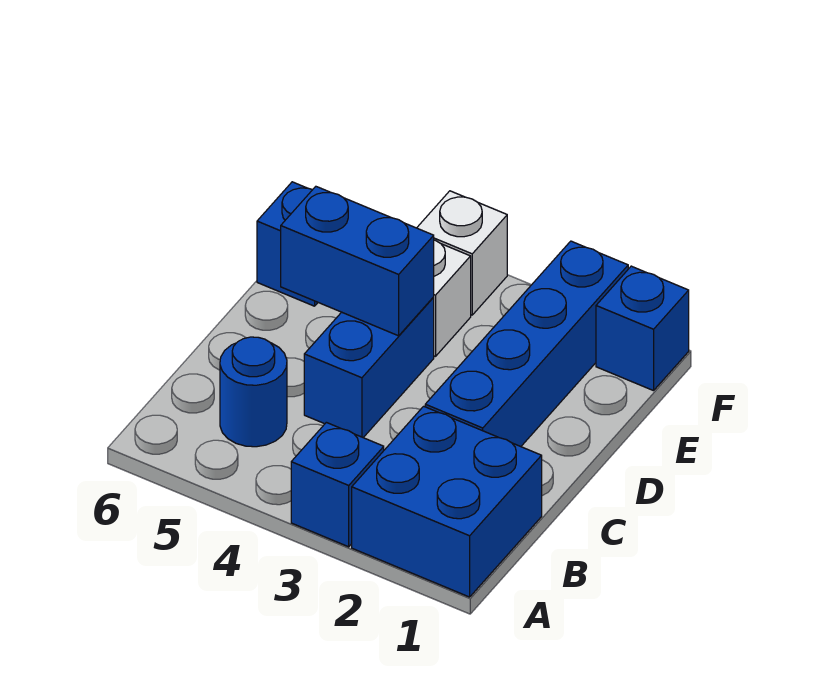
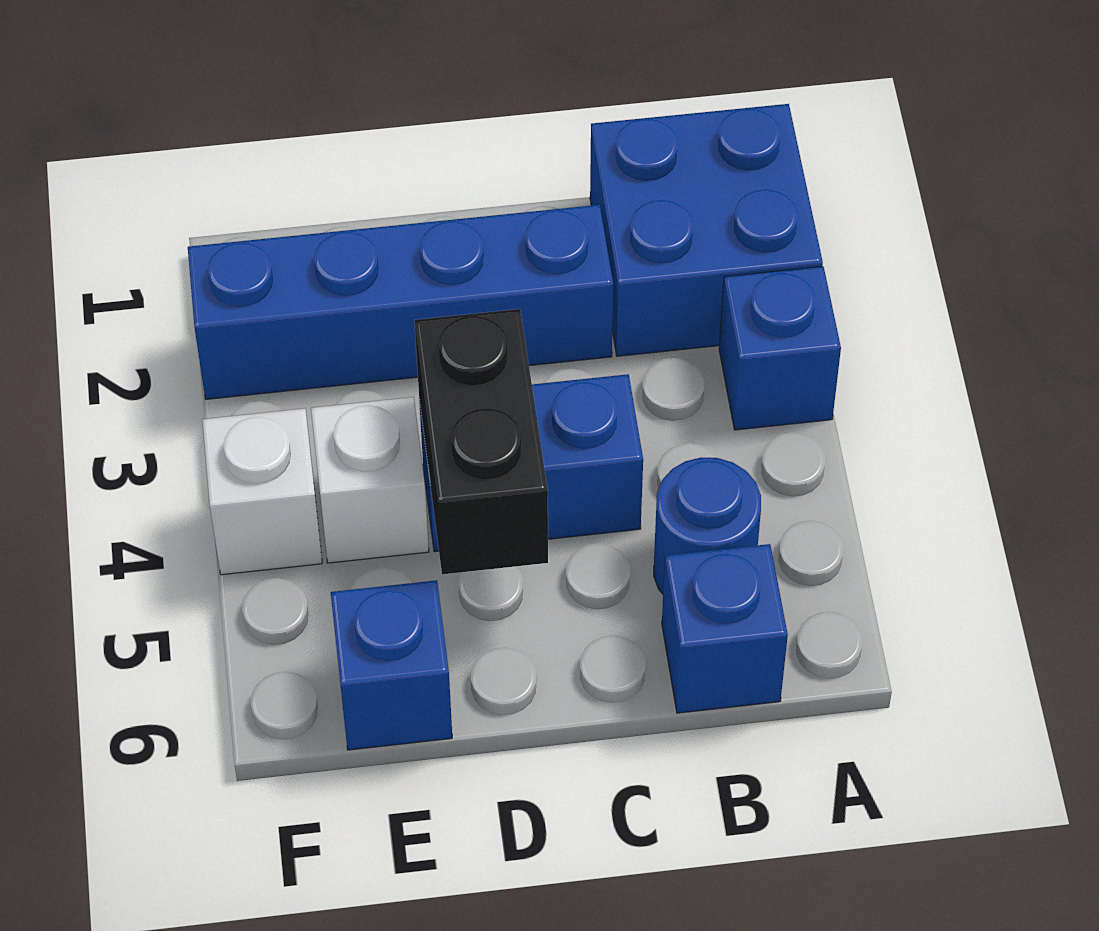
blue 1x2 brick [281,187,434,336] -> black 1x2 brick [414,309,548,574]
blue 1x1 brick [596,266,689,391] -> blue 1x1 brick moved to [662,544,788,713]

